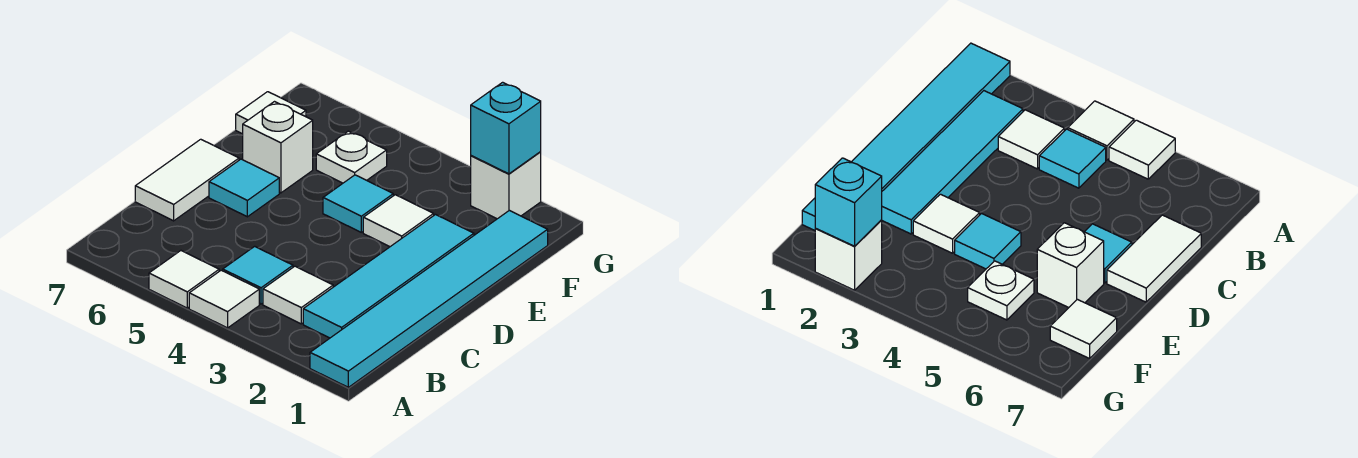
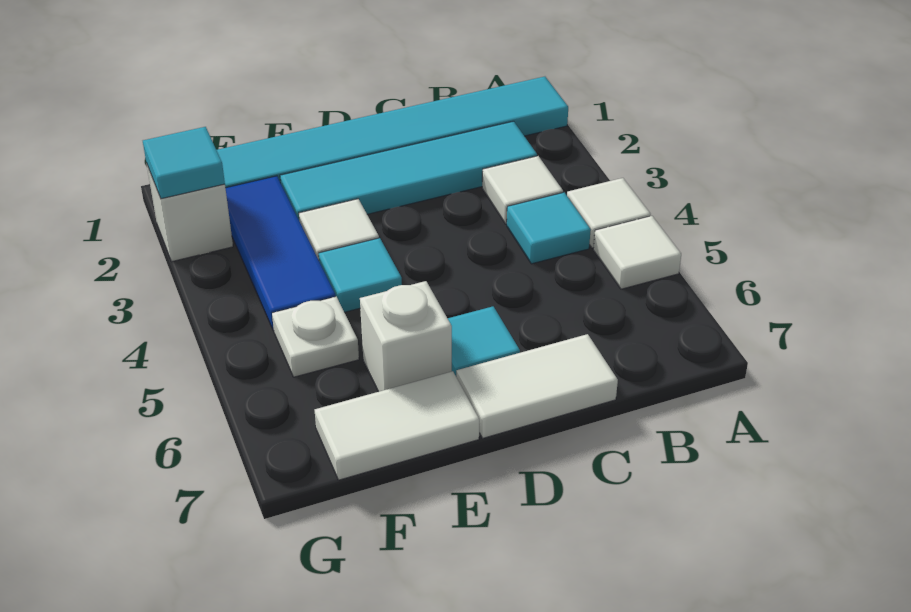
none -> blue 1x3 tile [226,176,336,331]
white 1x1 tile [236,92,306,134] -> white 1x2 tile [315,371,479,480]
cyan 1x1 brick [471,82,541,174] -> cyan 1x1 tile [143,127,225,199]

